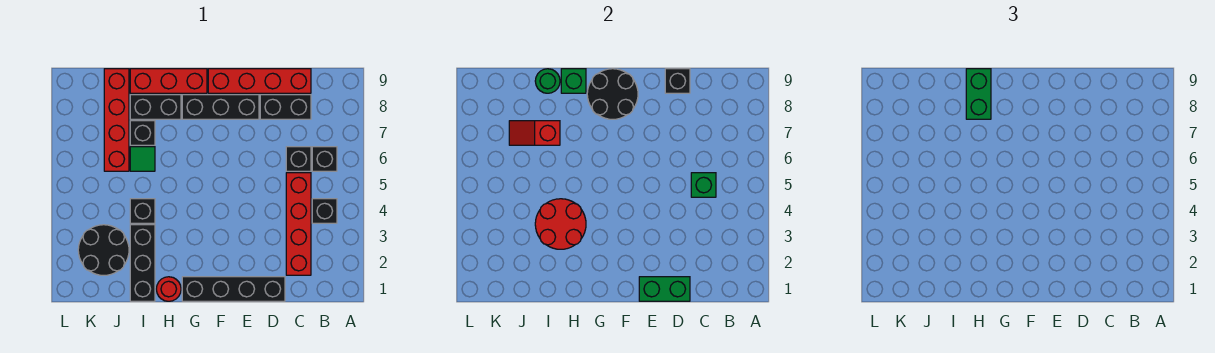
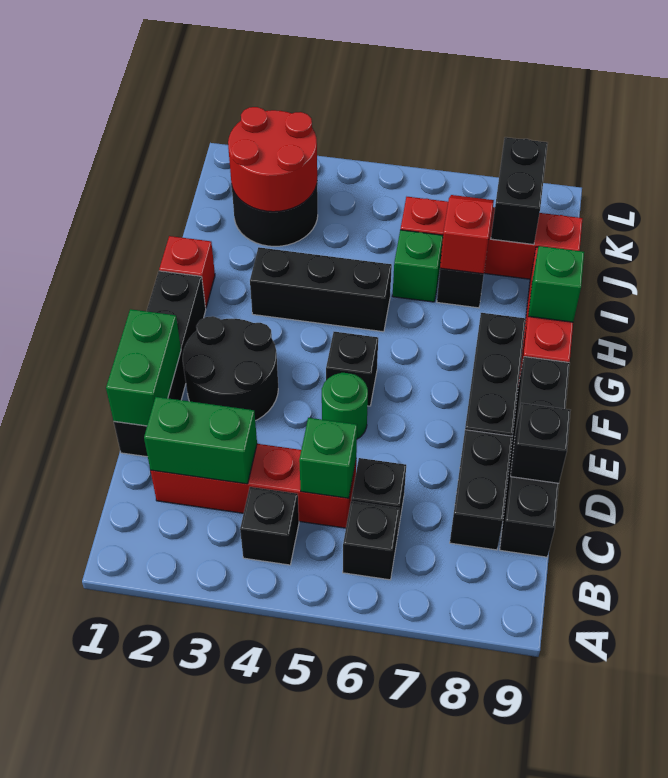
red 1x4 brick [208,69,311,93] -> black 1x4 brick [500,357,570,557]
black 2x2 round brick [587,69,638,119] -> black 2x2 round brick moved to [183,316,278,421]
red 1x1 round brick [156,277,181,301] -> red 1x1 brick [159,236,215,308]
red 2x2 round brick [535,199,586,249] -> red 2x2 round brick moved to [228,107,317,212]
black 1x2 brick [130,95,181,119] -> black 1x2 brick moved to [491,137,548,245]
green 1x2 brick [966,69,991,119] -> green 1x2 brick moved to [144,397,257,484]
black 1x3 brick [130,225,155,301] -> black 1x3 brick moved to [250,247,392,332]
black 1x1 brick [130,199,155,223] -> black 1x1 brick moved to [326,332,378,406]
green 1x1 tile [130,147,155,171] -> green 1x1 brick [393,230,443,302]
green 1x1 round brick [535,69,560,93] -> green 1x1 round brick moved to [322,373,368,439]

